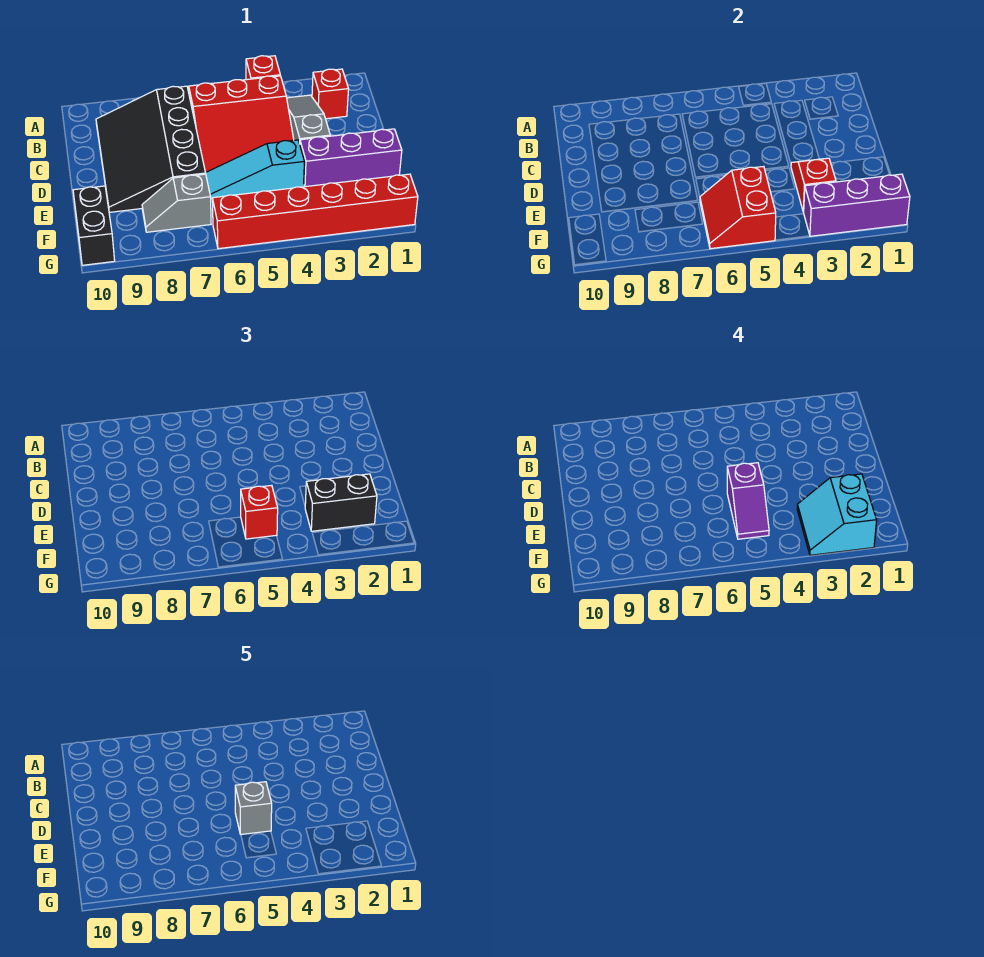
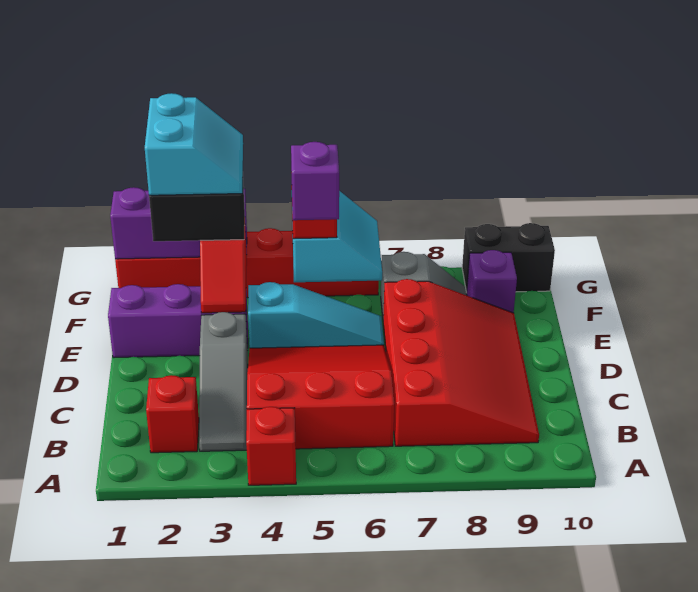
black 3x4 slope [96,86,206,212] -> red 3x4 slope [383,279,539,446]
grey 1x1 brick [235,782,272,834] -> none
red 2x2 slope [700,166,776,249] -> cyan 2x2 slope [292,191,382,282]
none -> purple 1x1 brick [467,250,517,313]
black 1x2 brick [73,186,115,265] -> black 1x2 brick turned to [462,223,555,293]

